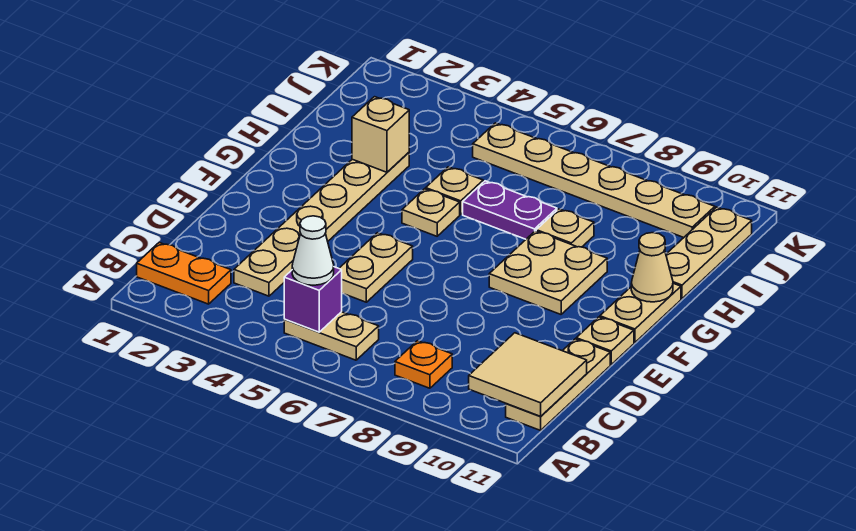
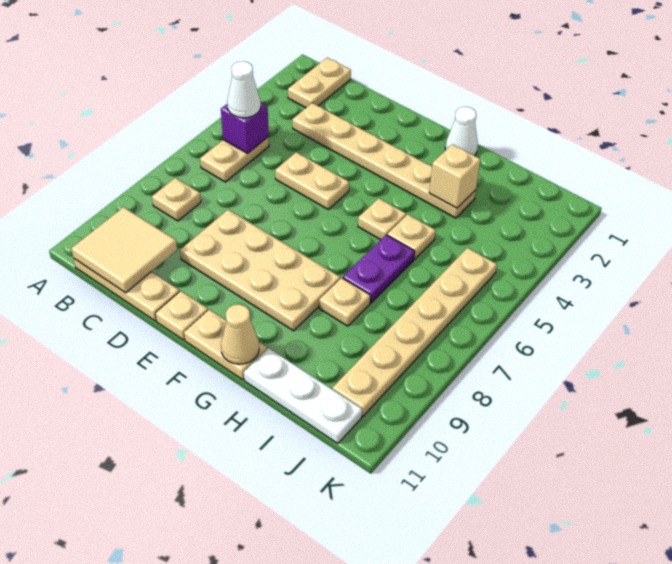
orange 1x2 plate [137,243,231,304] -> tan 1x2 plate [288,58,351,108]
orange 1x1 plate [395,341,452,388] -> tan 1x1 plate [152,178,201,221]
tan 2x2 plate [489,231,607,314] -> tan 2x4 plate [180,210,340,331]
none -> white 1x1 cone [445,107,478,156]
tan 1x3 plate [666,207,752,299] -> white 1x3 plate [244,348,362,443]

